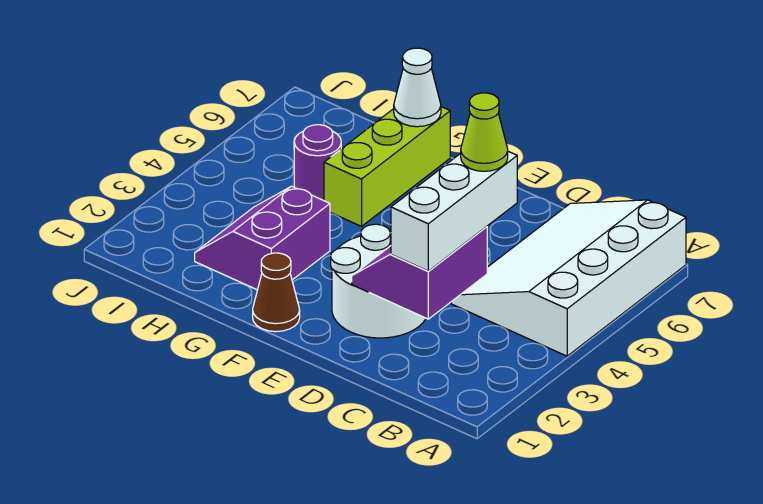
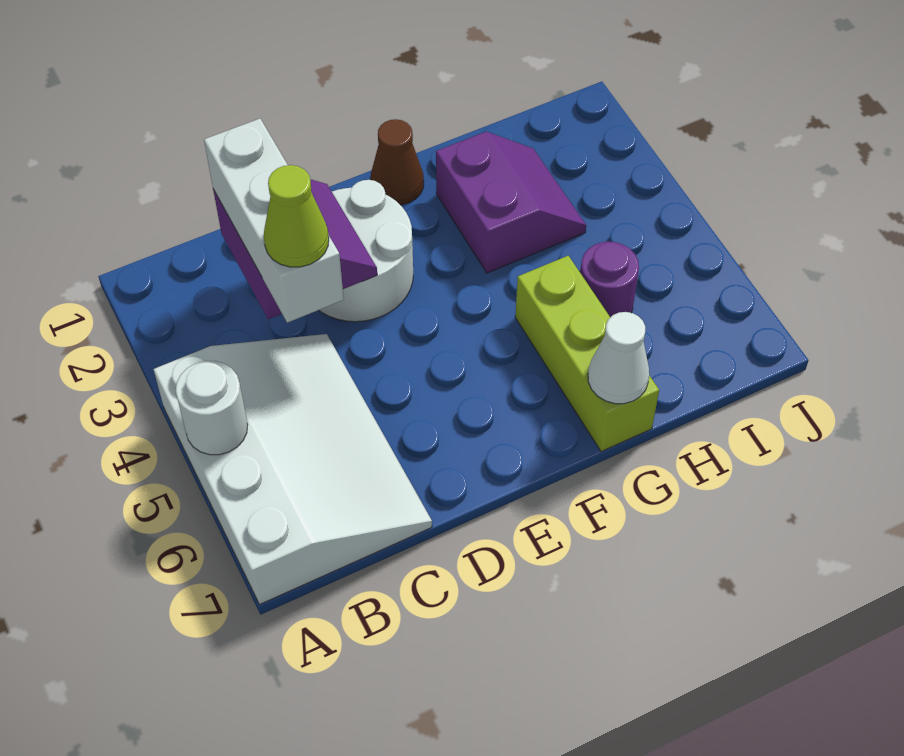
none -> white 1x1 round brick [176,361,248,455]

